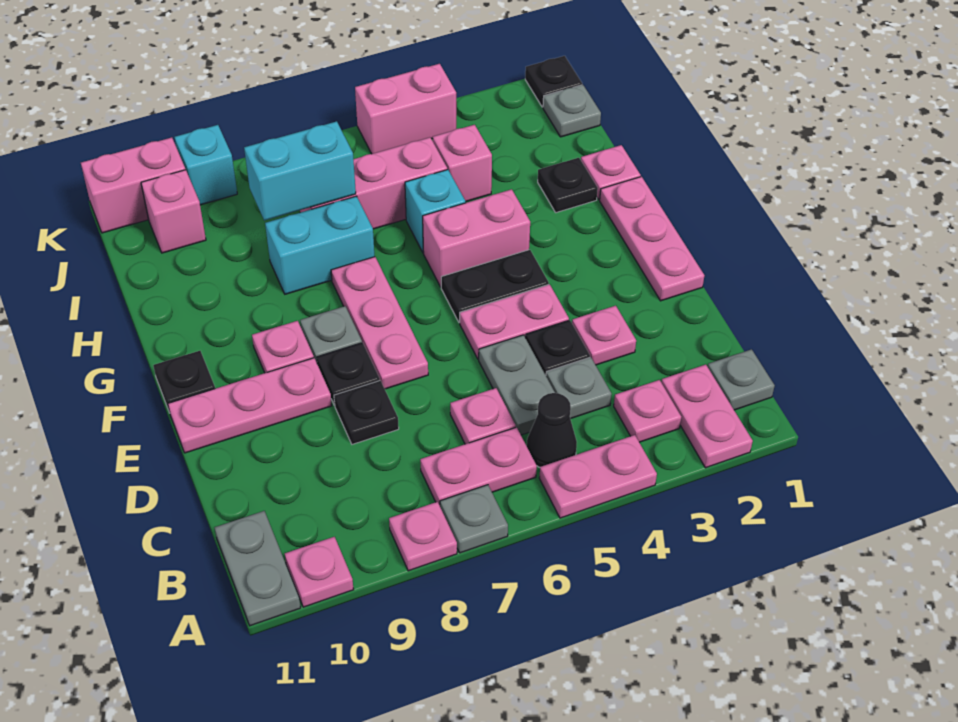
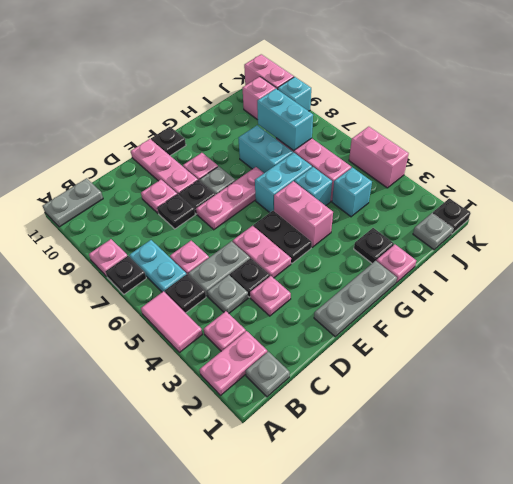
pink 1x2 plate [539,435,657,518] -> pink 1x2 tile [141,291,202,353]
grey 1x1 plate [440,485,508,553] -> black 1x1 plate [105,256,146,294]
pink 1x1 plate [285,537,354,607] -> pink 1x1 plate moved to [141,180,177,213]
black 1x1 cone [527,393,577,467] -> black 1x1 plate [165,274,206,313]
pink 1x2 plate [420,427,537,505] -> cyan 1x2 plate [129,240,186,292]
pink 1x3 plate [600,177,704,301] -> grey 1x3 plate [314,261,397,337]
none -> cyan 1x2 brick [255,153,312,213]
pink 1x1 brick [433,125,492,201] -> cyan 1x1 brick [332,167,372,217]

